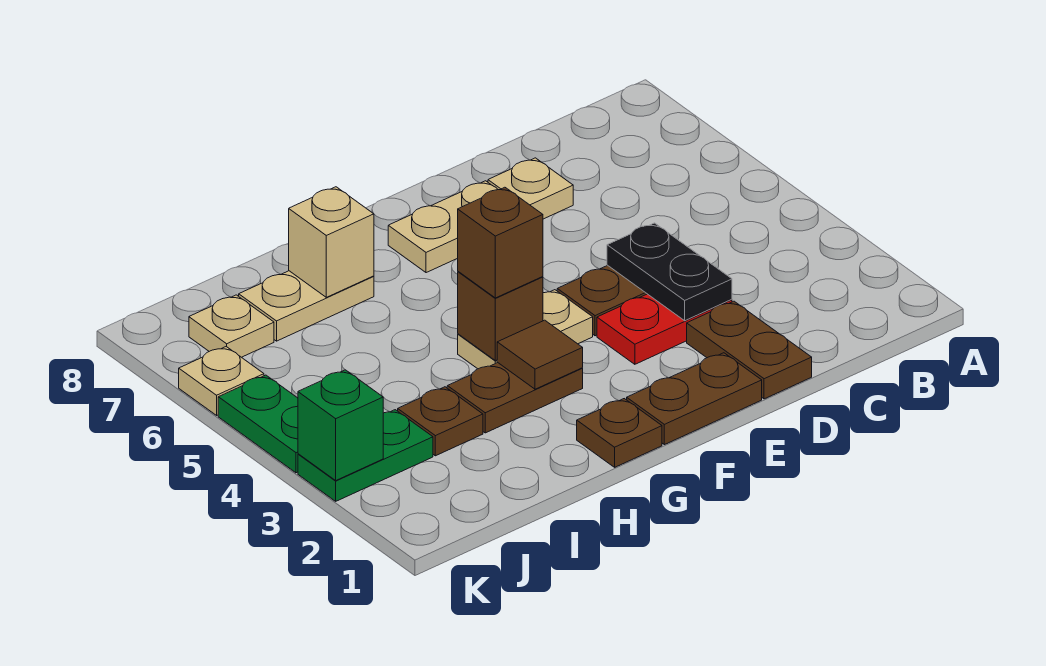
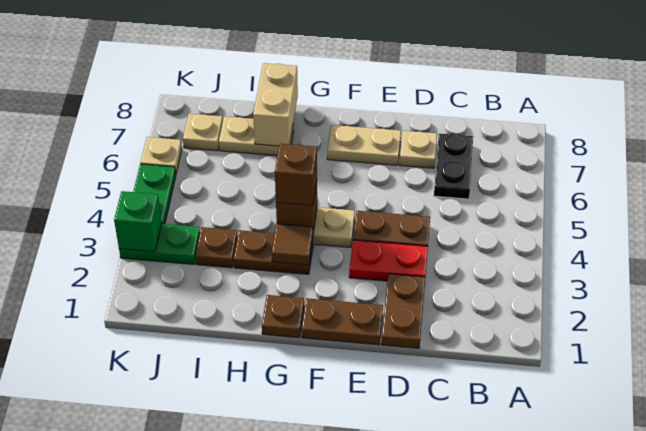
black 1x2 plate [607,223,732,321] -> black 1x2 plate moved to [434,134,473,199]
tan 1x1 brick [289,187,374,297] -> tan 1x2 brick [253,63,298,146]

